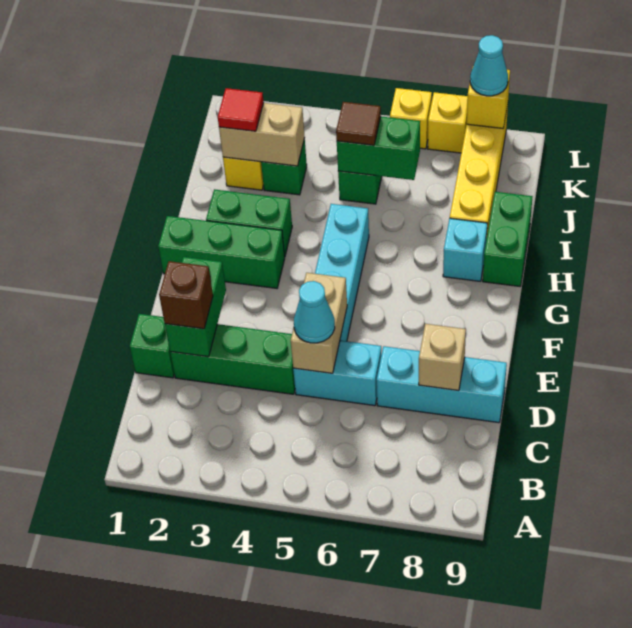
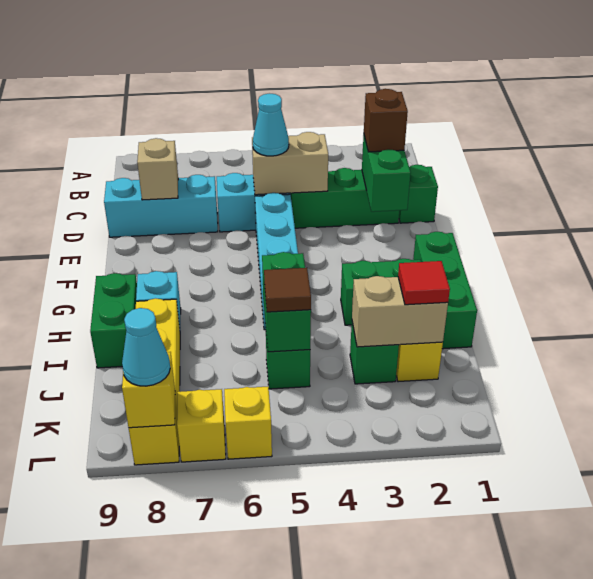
tan 1x2 brick [291,273,347,373] -> tan 1x2 brick turned to [252,132,328,195]
green 1x3 brick [158,216,285,288] -> green 1x3 brick turned to [413,232,477,349]
green 1x2 brick [337,117,420,180] -> green 1x2 brick turned to [262,252,311,352]

